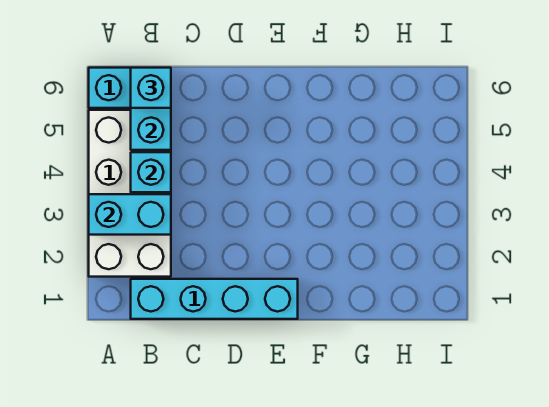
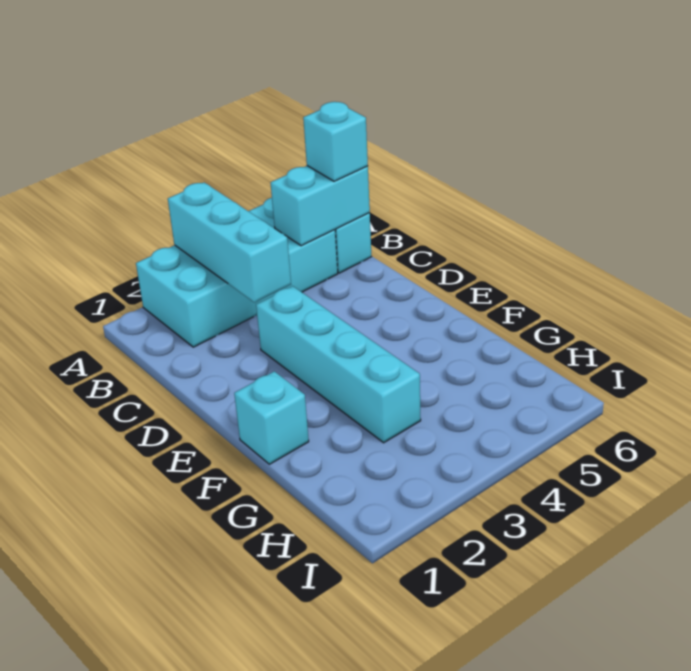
white 2x4 brick [89,110,171,277] -> cyan 2x4 brick [136,198,338,347]
cyan 1x2 brick [89,194,171,235] -> cyan 1x3 brick [168,183,291,303]
cyan 1x4 brick [131,279,298,319] -> cyan 1x4 brick moved to [256,286,421,443]
cyan 1x1 brick [131,152,171,192] -> cyan 1x1 brick moved to [234,371,309,464]

